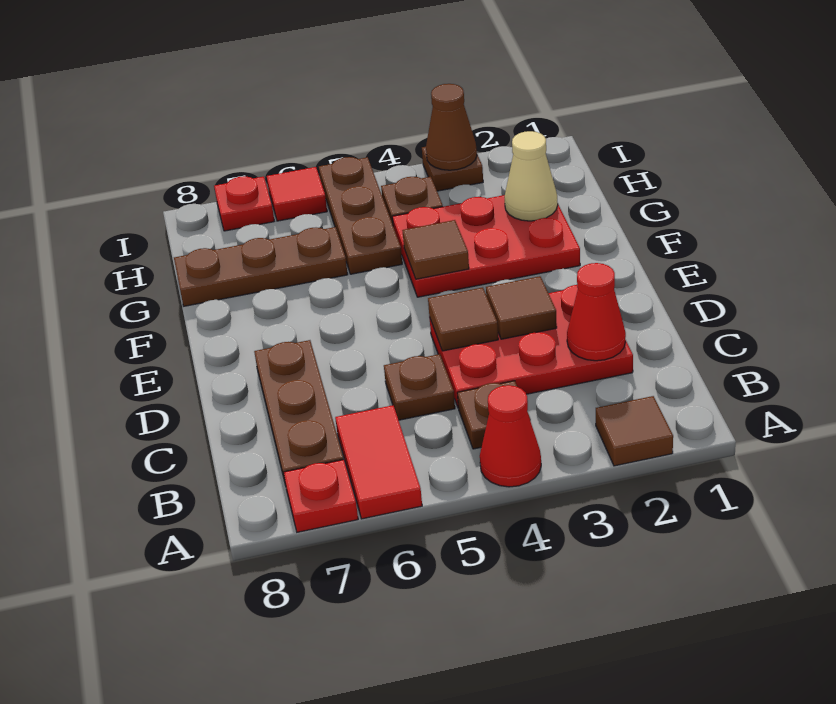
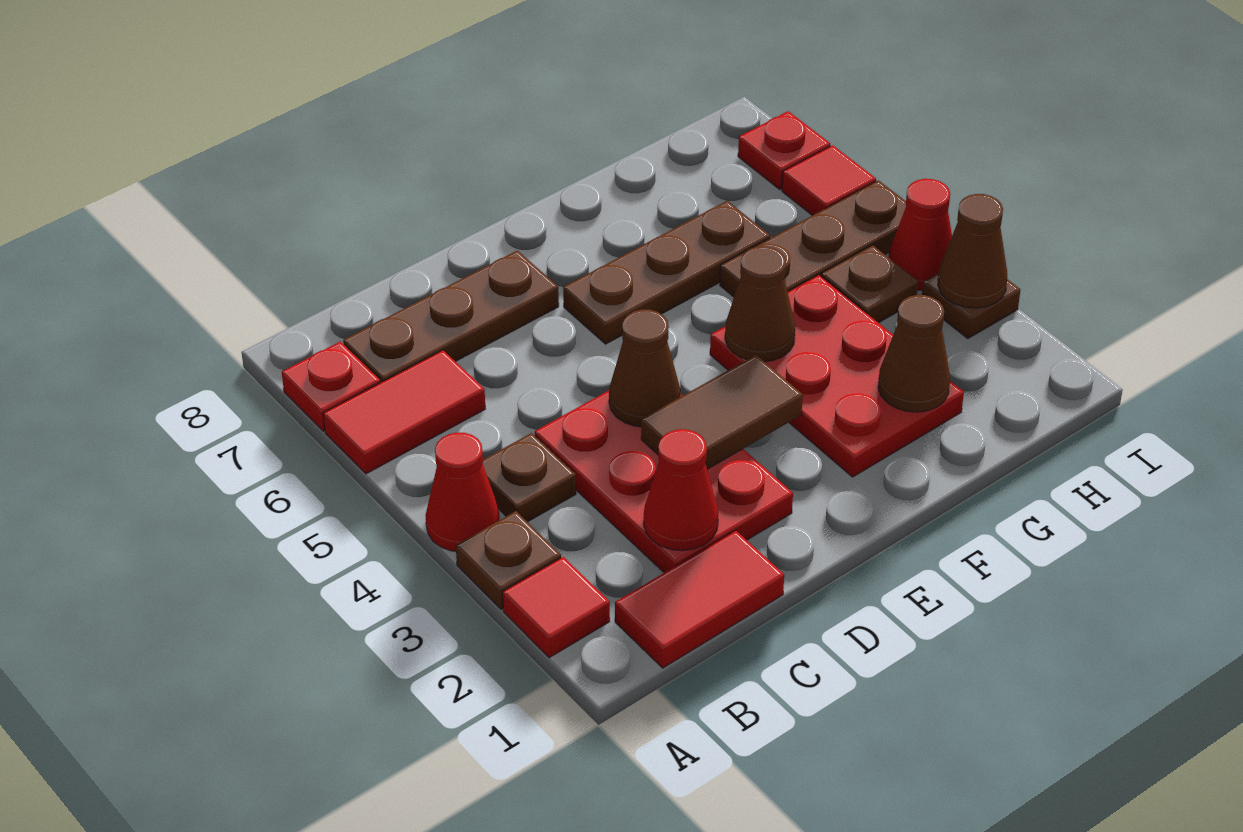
brown 1x1 tile [596,396,673,466] -> red 1x1 tile [503,557,610,658]
none -> red 1x2 tile [615,531,784,668]
brown 1x1 plate [384,354,455,420] -> brown 1x1 plate moved to [456,511,561,609]
brown 1x1 tile [486,276,557,339] -> brown 1x2 tile [641,355,803,469]
brown 1x1 tile [428,287,498,351] -> brown 1x1 cone [609,310,681,427]
brown 1x1 tile [402,220,469,279] -> brown 1x1 cone [725,246,795,362]
tan 1x1 cone [505,131,558,221] -> brown 1x1 cone [878,295,950,412]
brown 1x3 plate [174,227,348,306] -> brown 1x3 plate turned to [563,201,770,344]
none -> red 1x1 cone [889,179,952,290]

